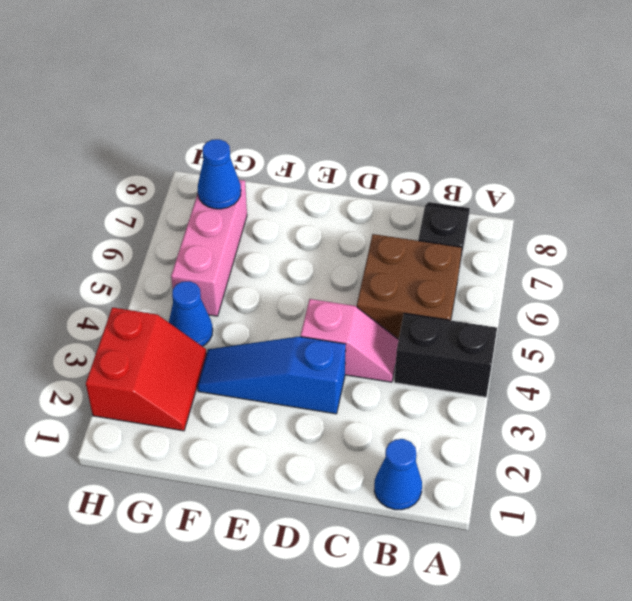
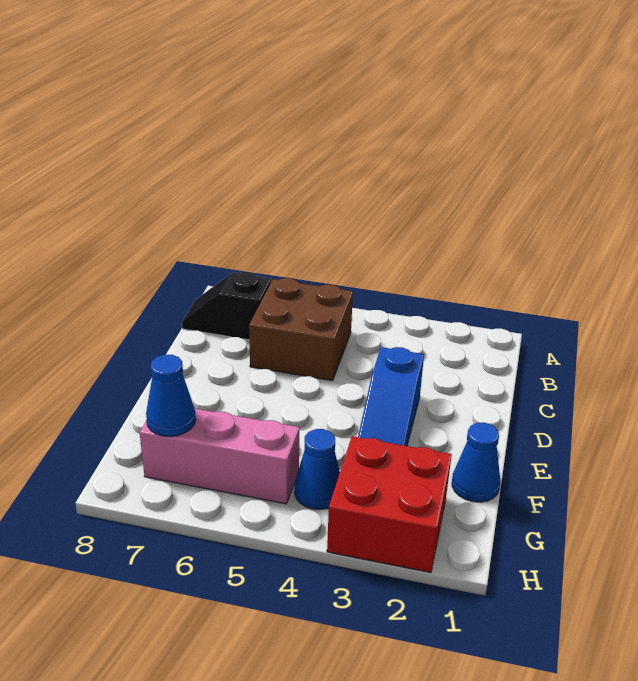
black 1x2 brick [394,313,497,397] -> none
blue 1x1 cone [374,439,422,510] -> blue 1x1 cone moved to [452,423,500,502]
pink 1x2 slope [301,299,399,382] -> none
red 2x2 slope [86,307,206,431] -> red 2x2 brick [327,436,452,573]

